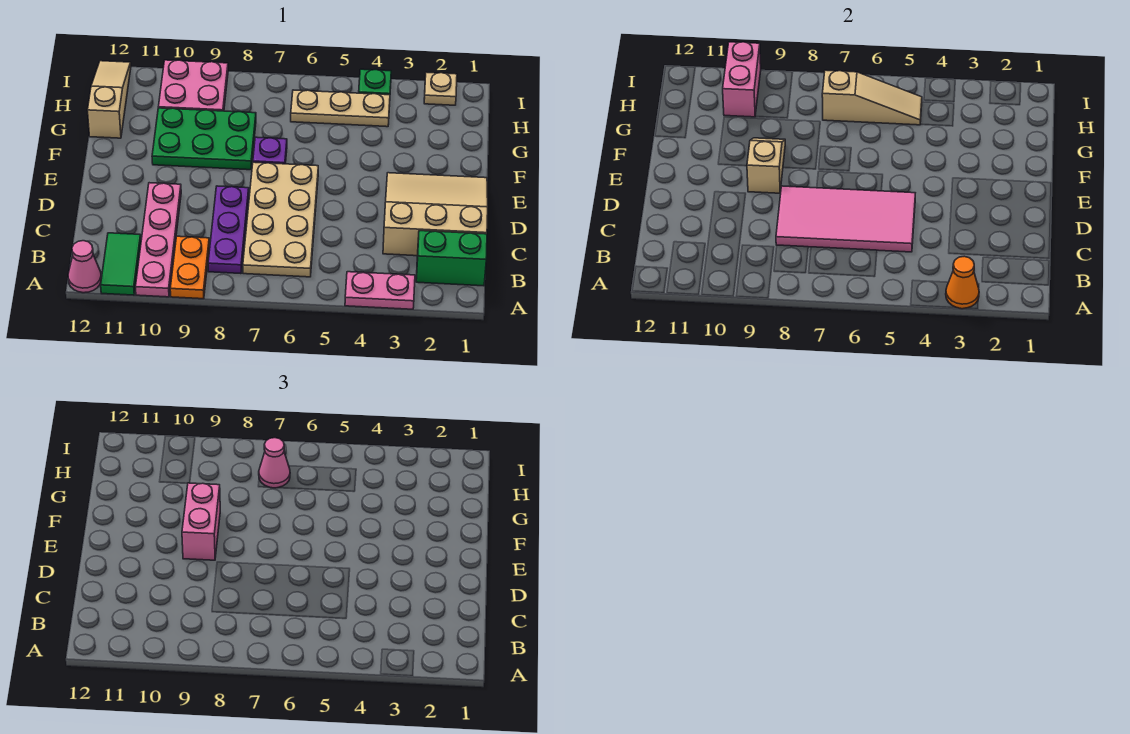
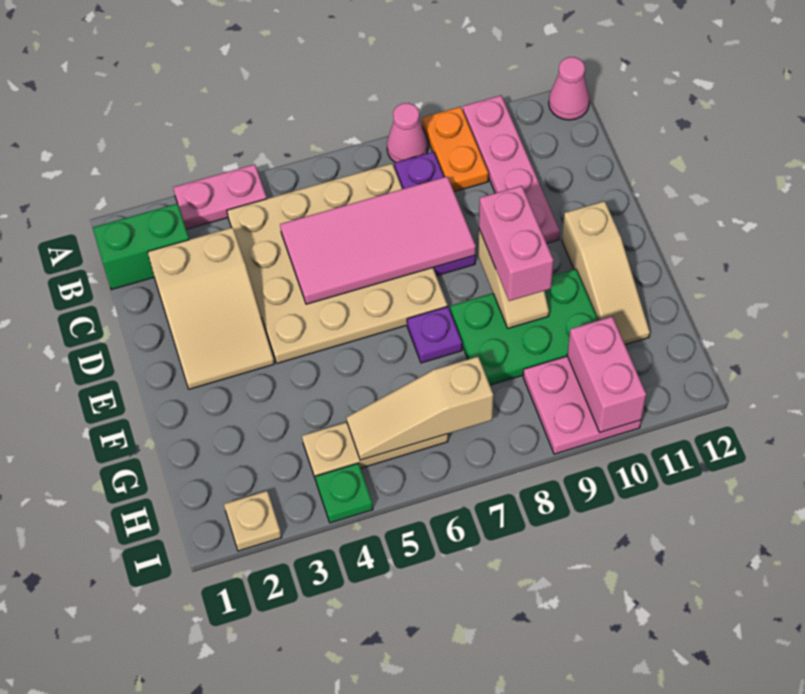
orange 1x1 cone [946,256,979,309] -> none
green 1x2 tile [101,233,141,295] -> none
tan 2x4 plate [243,162,318,277] -> tan 4x4 plate [227,164,447,363]
tan 3x3 slope [383,173,488,256] -> tan 2x3 slope [148,227,274,389]
tan 1x3 slope [87,61,131,138] -> tan 1x3 slope moved to [562,201,650,345]
pink 1x1 cone [259,438,290,488] -> pink 1x1 cone moved to [387,103,428,162]

